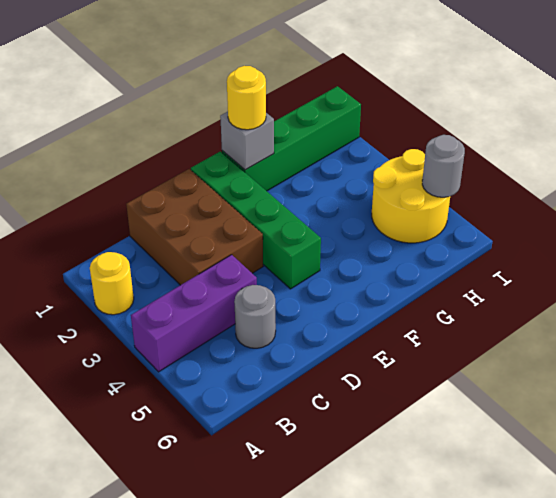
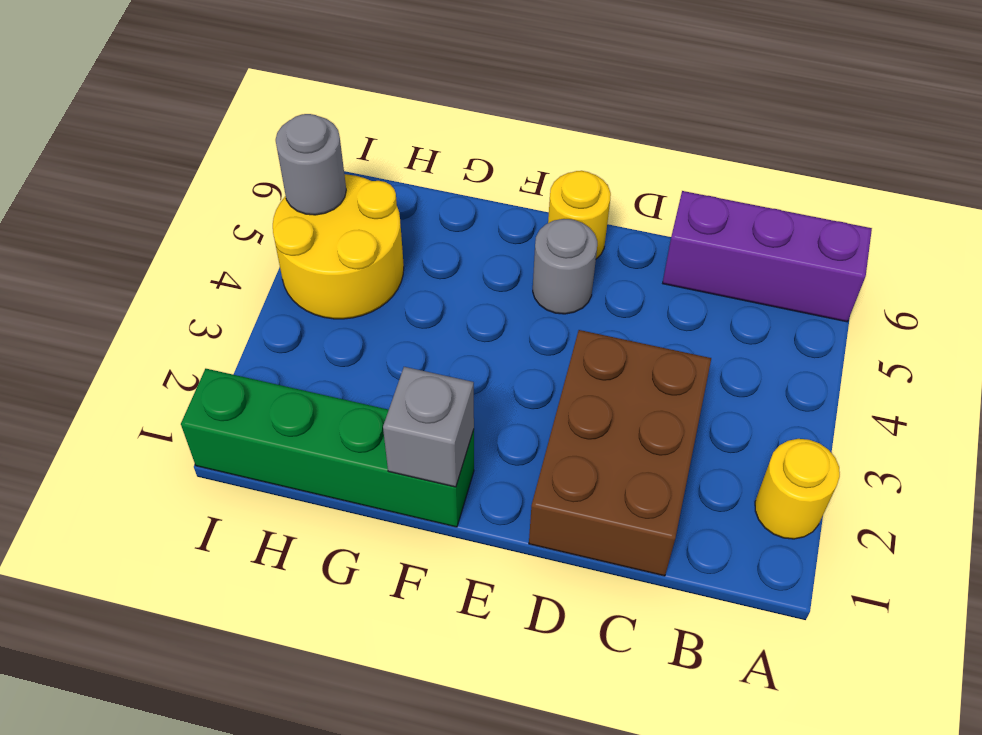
purple 1x3 brick [131,255,257,372] -> purple 1x3 brick moved to [663,191,872,322]
grey 1x1 round brick [234,285,276,348] -> grey 1x1 round brick moved to [533,219,597,314]
green 1x4 brick [191,151,321,289] -> none
yellow 1x1 round brick [227,66,266,130] -> yellow 1x1 round brick moved to [548,171,611,259]

